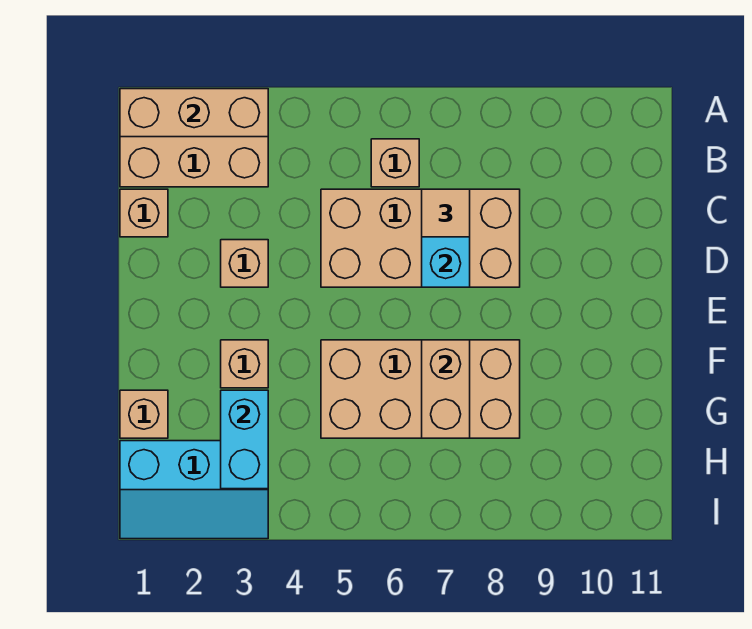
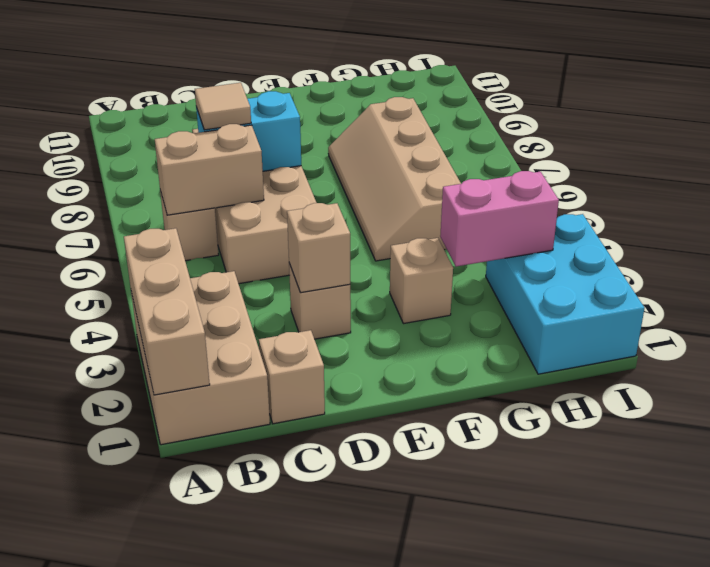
tan 2x4 brick [321,340,520,438] -> tan 2x4 slope [328,97,461,261]
tan 1x2 brick [422,340,470,438] -> tan 1x2 brick moved to [155,124,264,215]
tan 1x1 brick [120,390,168,438] -> tan 1x1 brick moved to [287,203,350,293]
cyan 1x2 brick [221,390,268,489] -> pink 1x2 brick [440,171,559,266]
cyan 2x3 slope [120,441,268,539] -> cyan 2x3 brick [486,214,644,374]

